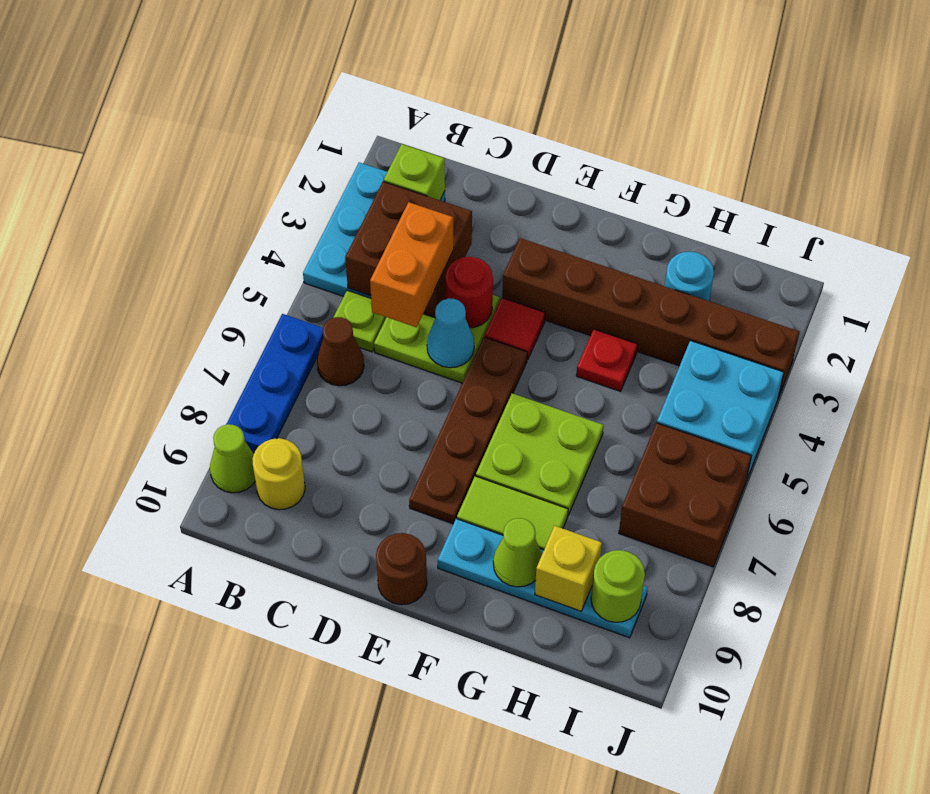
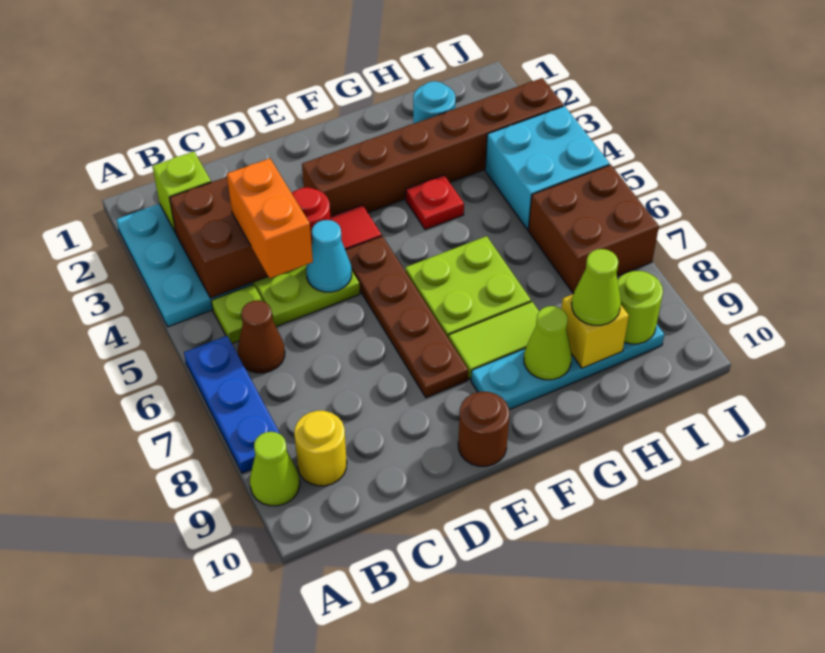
none -> lime 1x1 cone [572,249,621,325]

